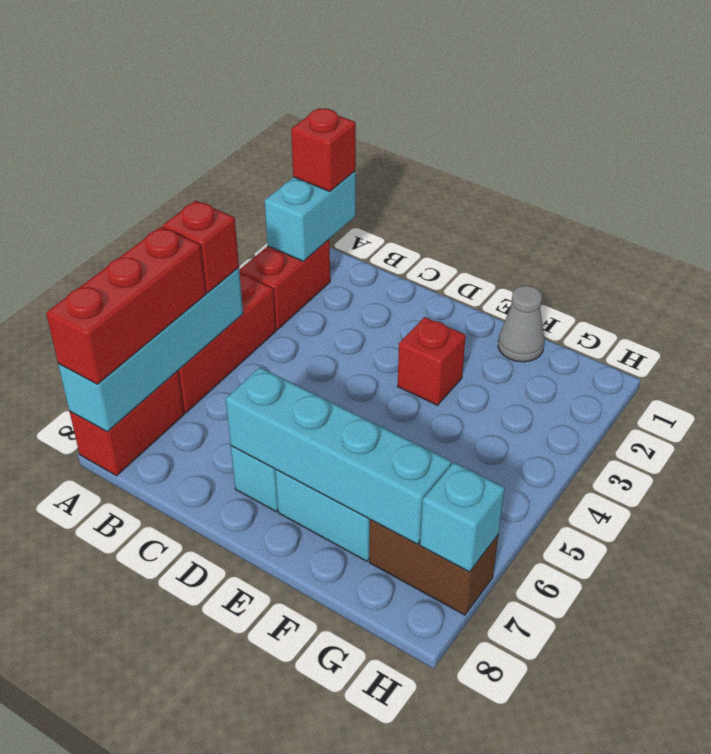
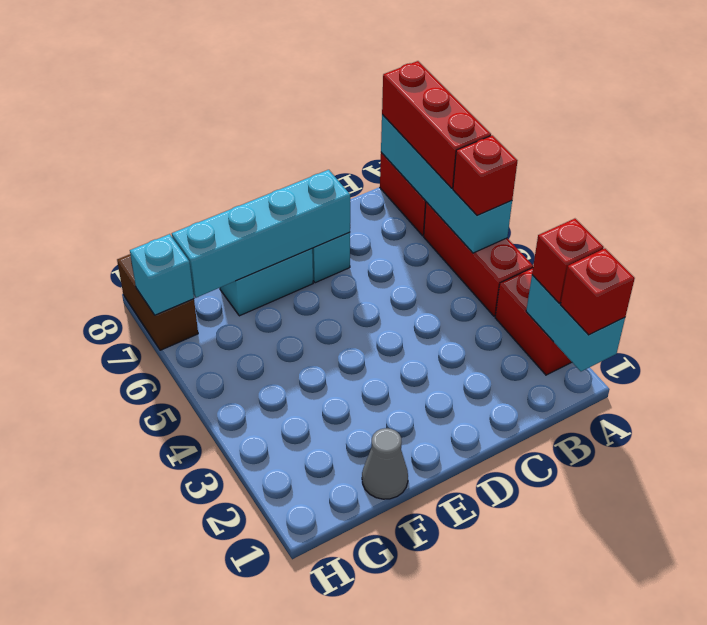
red 1x1 brick [398,317,466,405] -> red 1x1 brick moved to [532,219,604,303]
brown 1x2 brick [369,520,498,615] -> brown 1x2 brick turned to [117,254,198,350]

